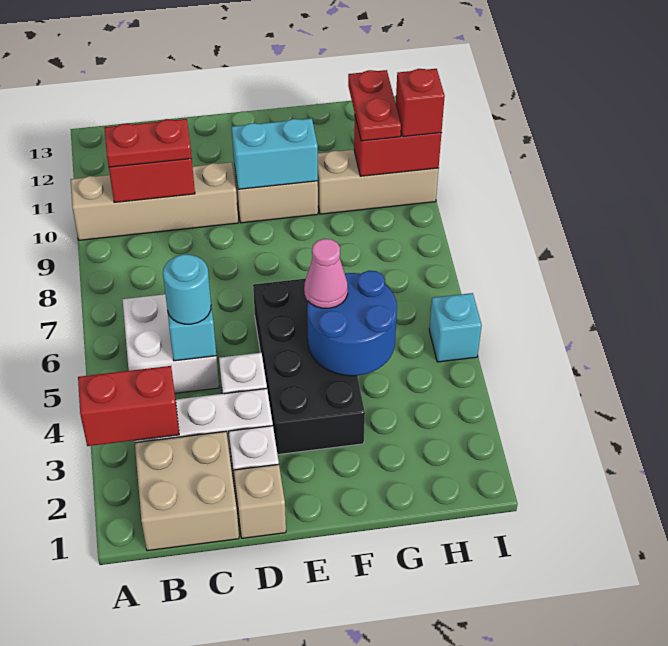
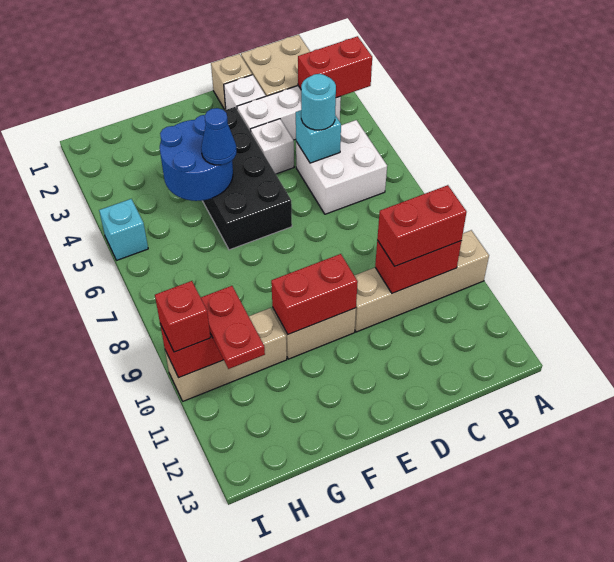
red 1x2 plate [104,119,192,167] -> red 1x2 brick [377,185,467,266]
cyan 1x2 brick [232,118,318,189] -> red 1x2 brick [271,254,358,334]
pink 1x1 cone [304,239,348,308] -> blue 1x1 cone [201,108,237,165]

